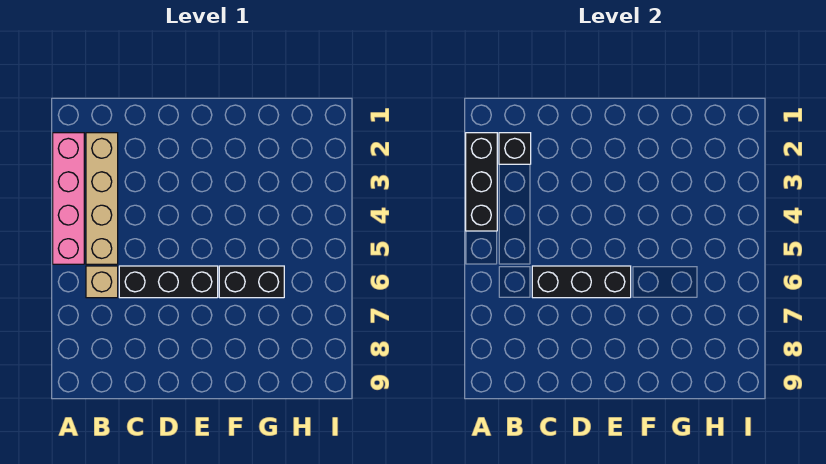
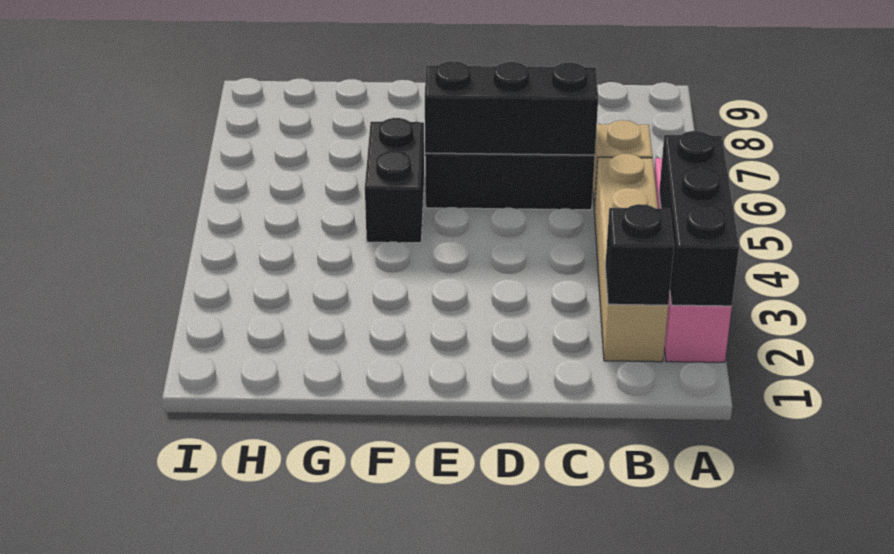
black 1x2 brick [219,266,284,298] -> black 1x2 brick turned to [365,118,424,243]

